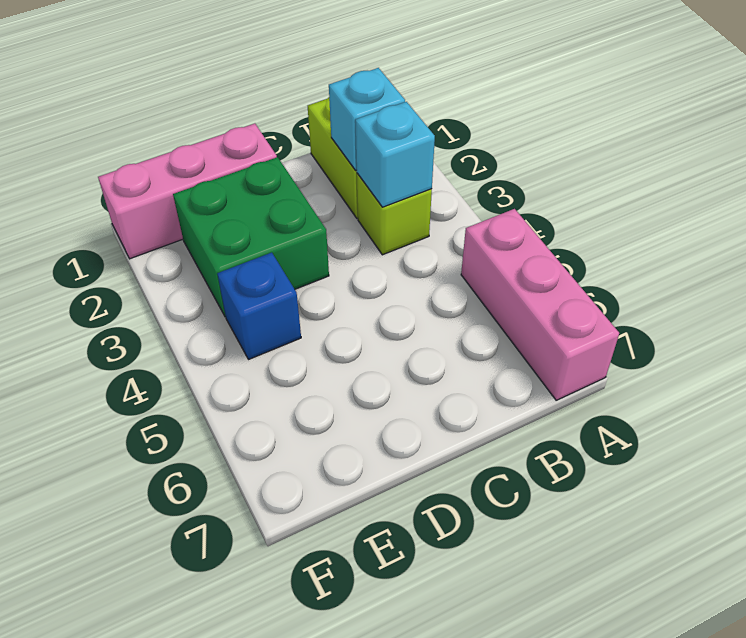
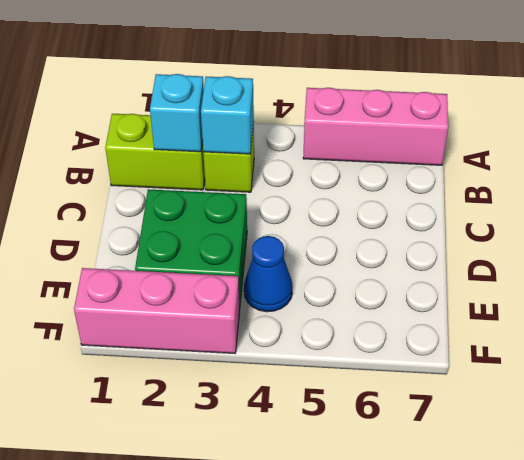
pink 1x3 brick [98,123,277,259] -> pink 1x3 brick turned to [74,268,240,353]
blue 1x1 brick [217,253,301,359] -> blue 1x1 cone [244,236,293,312]

